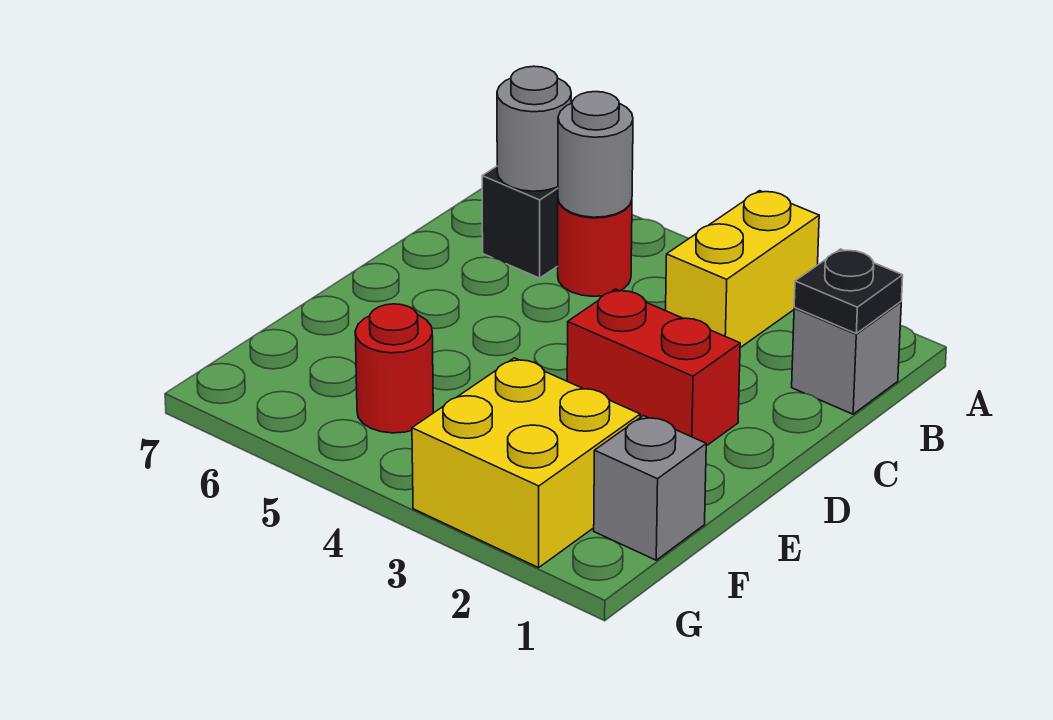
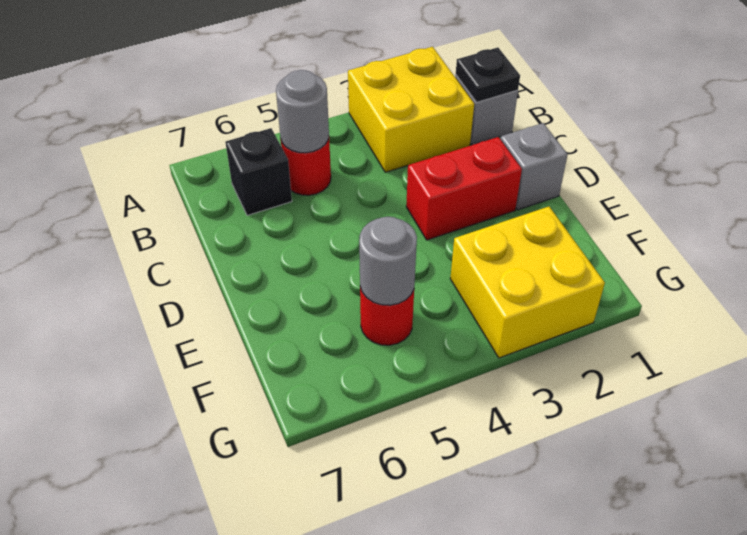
yellow 1x2 brick [666,191,819,348] -> yellow 2x2 brick [348,47,474,172]
grey 1x1 round brick [497,66,571,191] -> grey 1x1 round brick moved to [359,217,417,305]
grey 1x1 brick [594,416,706,560] -> grey 1x1 brick moved to [500,123,568,210]

